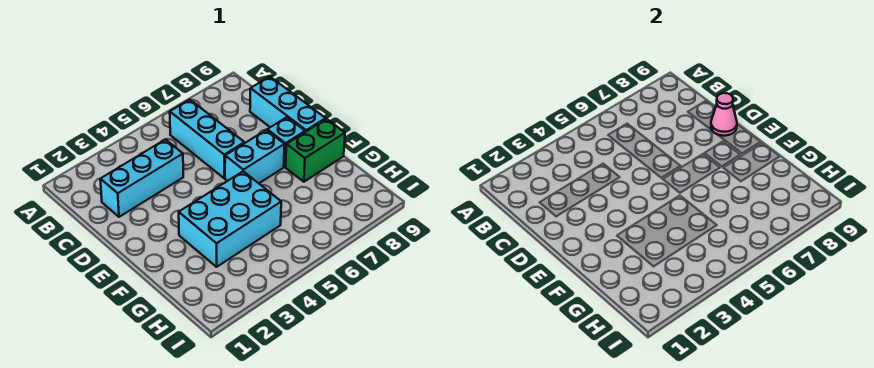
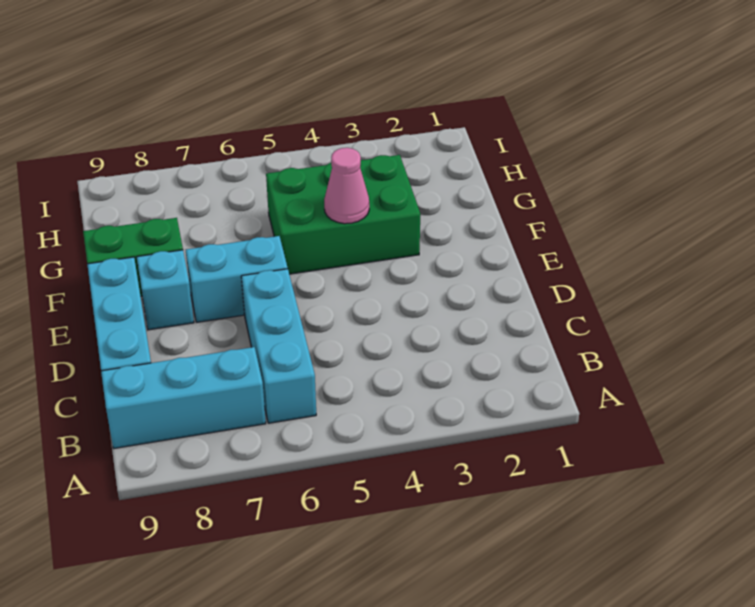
cyan 1x3 brick [100,139,183,217] -> cyan 1x3 brick moved to [101,347,266,448]
pink 1x1 cone [711,93,737,136] -> pink 1x1 cone moved to [324,148,369,224]
cyan 2x3 brick [179,171,281,267] -> green 2x3 brick [266,155,420,274]

